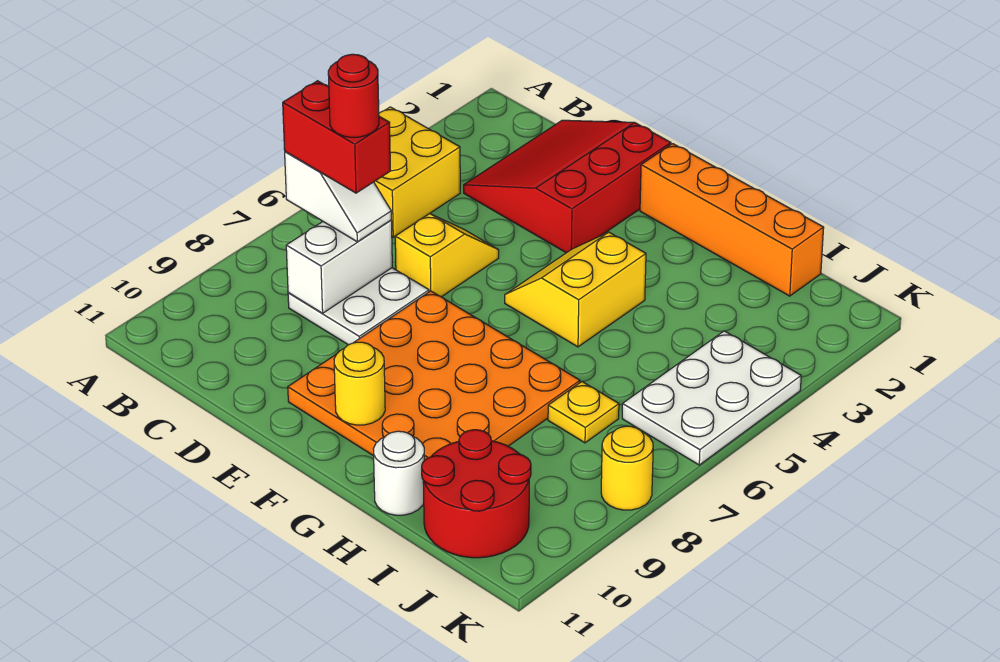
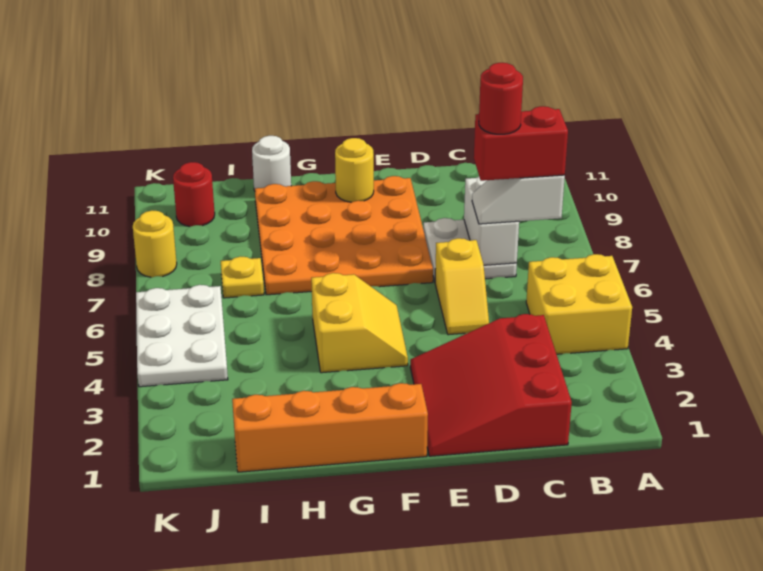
red 3x3 slope [464,120,671,253] -> red 3x3 slope turned to [410,314,572,456]
red 2x2 round brick [422,430,531,558] -> red 1x1 round brick [173,162,215,226]

